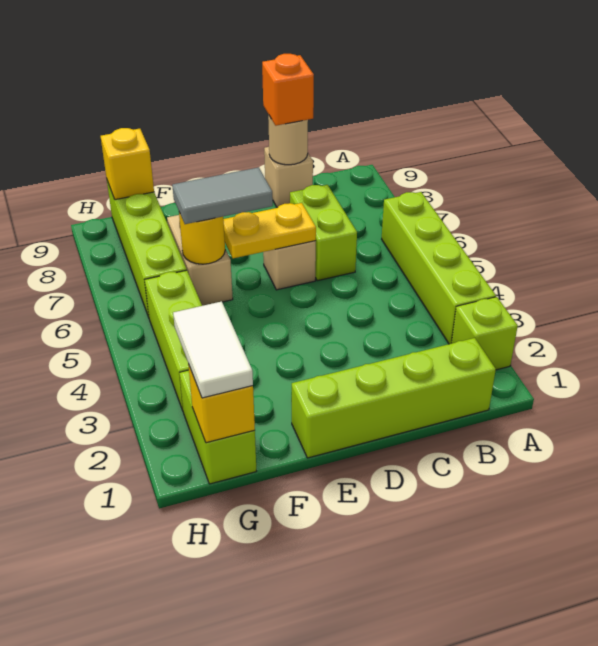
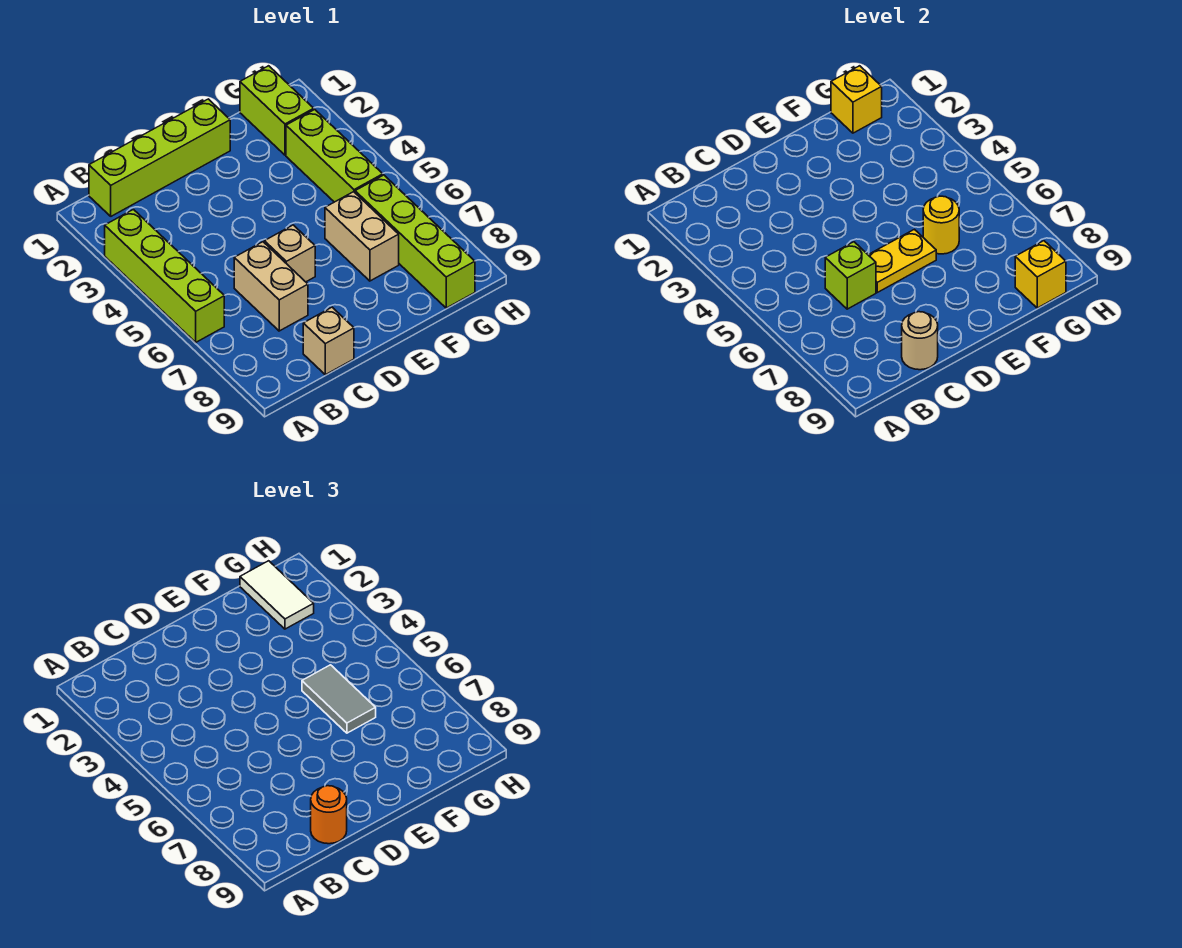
lime 1x1 brick [451,297,518,370] -> lime 1x1 brick moved to [825,242,876,309]
lime 1x2 brick [290,185,357,281] -> tan 1x2 brick [234,242,308,331]
orange 1x1 brick [262,54,314,126] -> orange 1x1 round brick [311,786,347,844]
grey 1x2 tile [172,167,273,224] -> grey 1x2 tile turned to [302,665,376,733]

